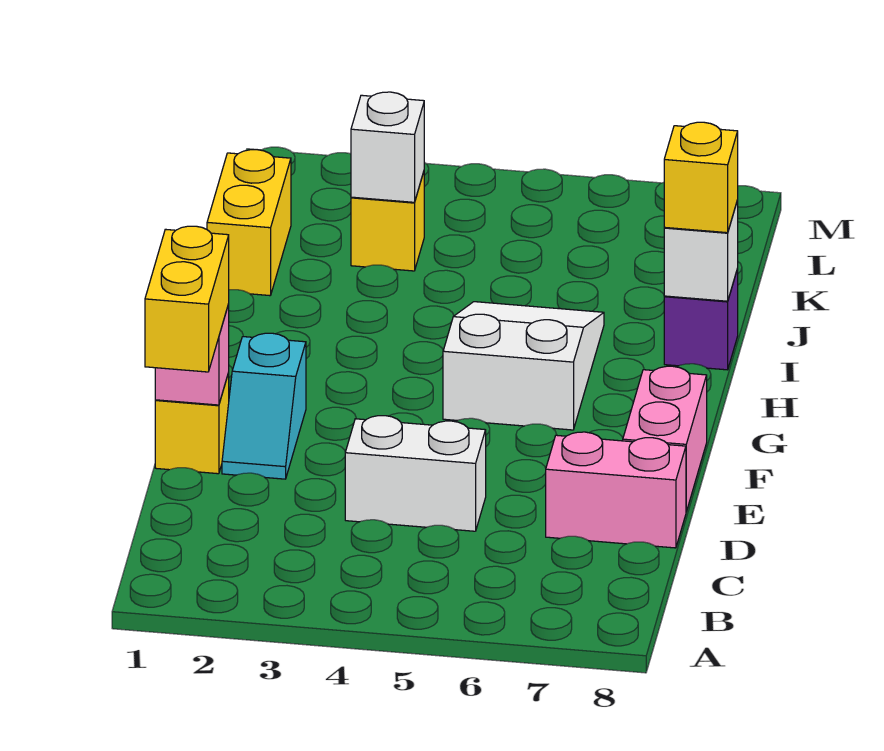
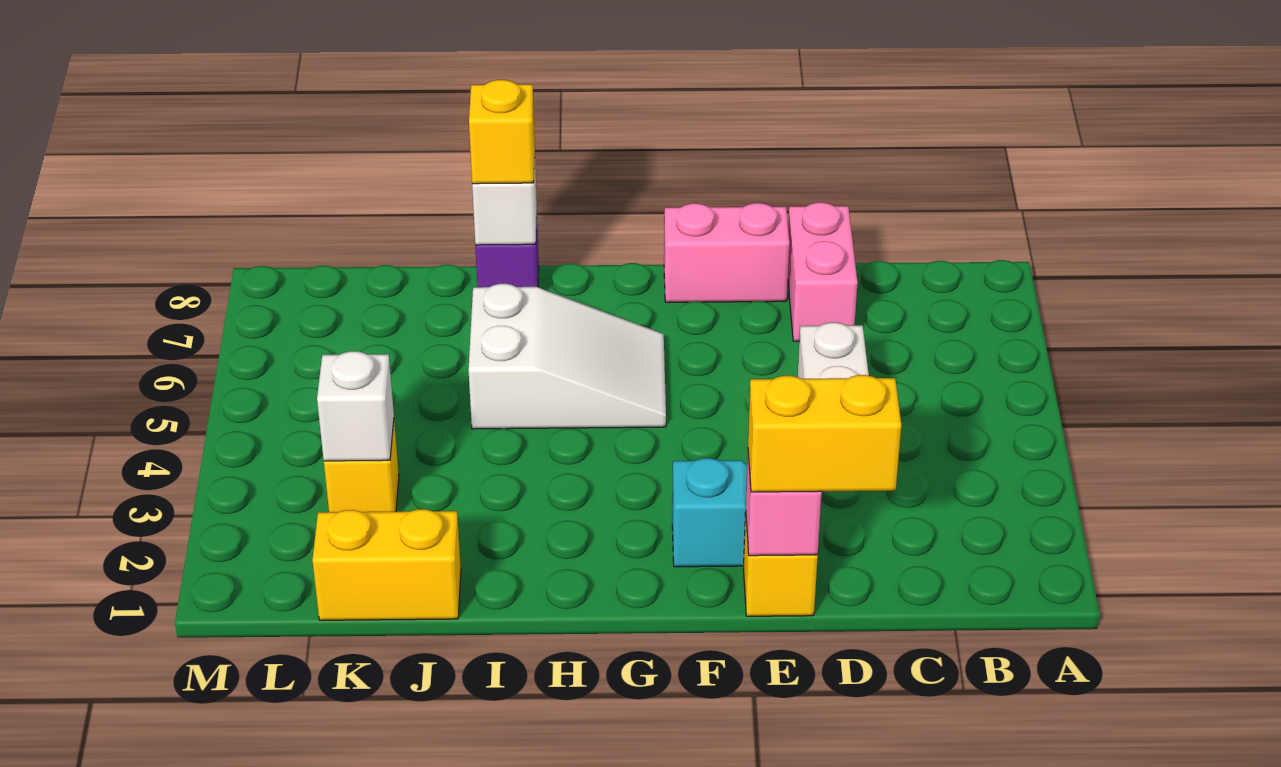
white 2x3 slope [443,302,604,430] -> white 2x3 slope turned to [468,284,666,429]

